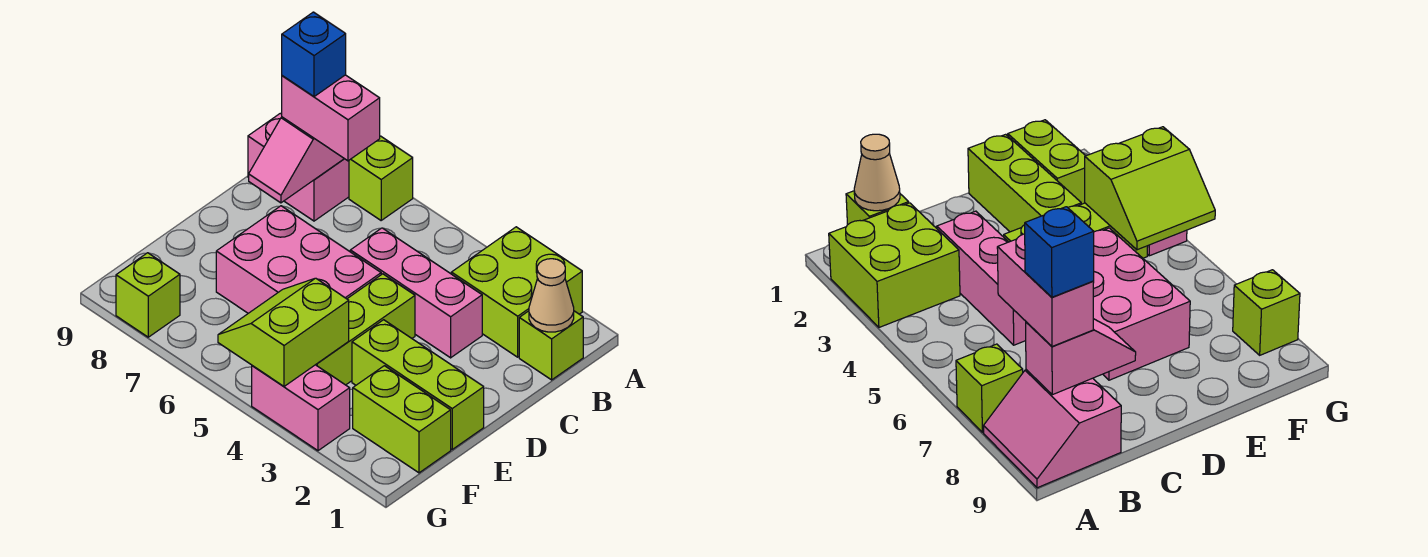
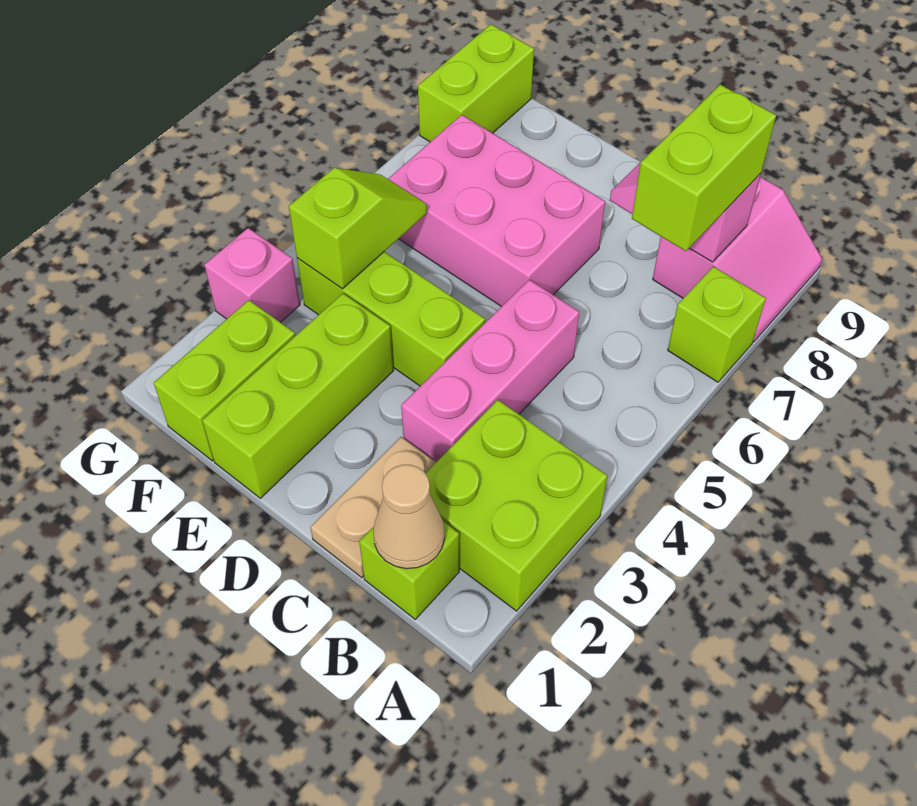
pink 1x2 brick [282,75,380,161] -> lime 1x2 brick [632,85,776,251]
blue 1x1 brick [282,12,346,97] -> none
none -> tan 1x2 plate [310,437,436,578]
pink 2x3 brick [216,206,381,313] -> pink 2x3 brick turned to [388,115,605,307]
lime 2x2 slope [218,278,349,386] -> lime 1x2 slope [289,168,427,289]
pink 1x2 brick [252,365,350,451] -> pink 1x1 brick [204,228,300,323]
lime 1x1 brick [116,253,180,337] -> lime 1x2 brick [418,24,534,142]

